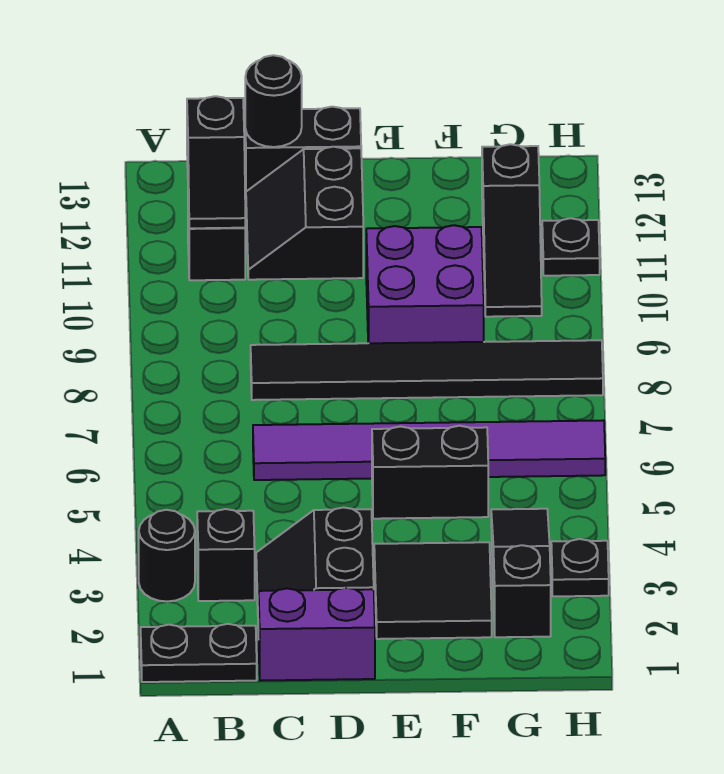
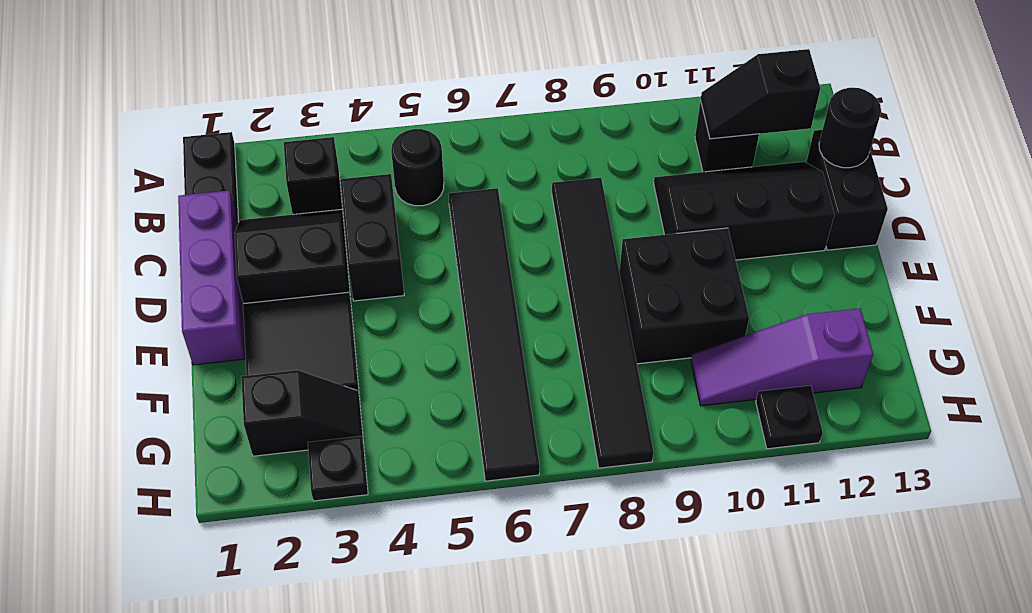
black 1x1 round brick [139,510,195,601] -> black 1x1 round brick moved to [391,129,444,206]
purple 1x2 brick [258,588,375,681] -> purple 1x3 brick [178,190,245,365]
purple 1x6 tile [253,420,605,480] -> black 1x6 tile [449,188,540,481]
black 2x2 slope [246,147,363,280] -> black 2x3 slope [654,162,835,260]
black 1x2 brick [372,426,488,519] -> black 1x2 brick moved to [340,174,404,301]
purple 2x2 brick [366,225,484,343] -> black 2x2 brick [619,228,749,364]
black 1x3 slope [491,509,551,637] -> black 1x2 slope [241,370,363,456]
black 1x3 slope [482,144,542,317] -> purple 1x3 slope [691,308,873,406]

